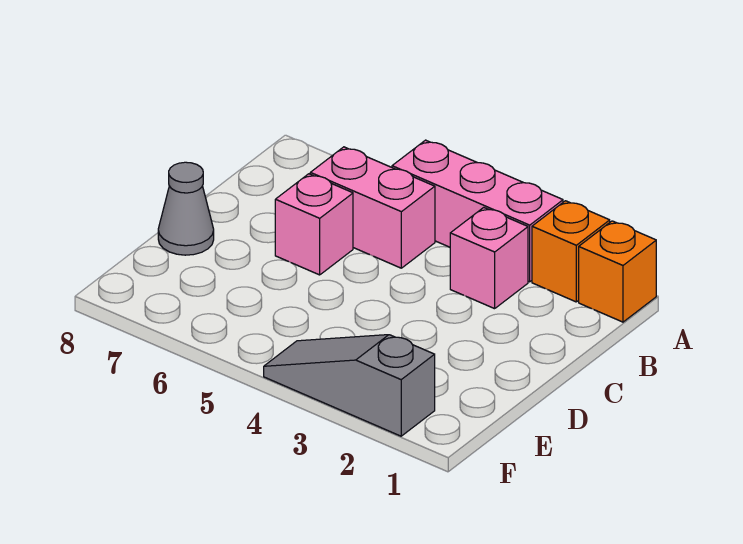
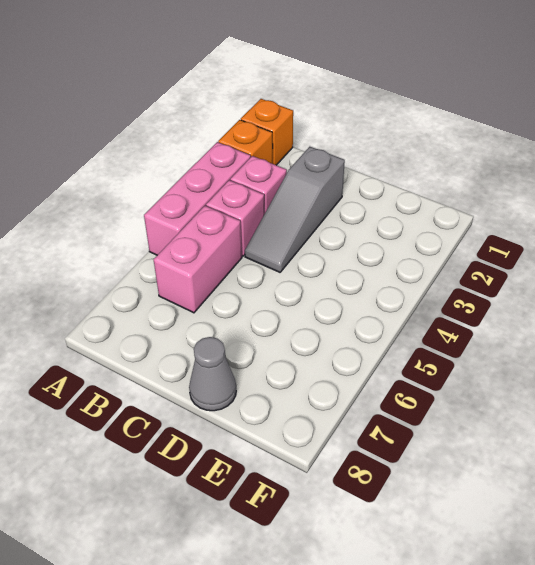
pink 1x1 brick [275,174,353,275] -> pink 1x1 brick moved to [206,180,265,256]
grey 1x3 slope [264,335,435,436] -> grey 1x3 slope moved to [245,147,345,272]

